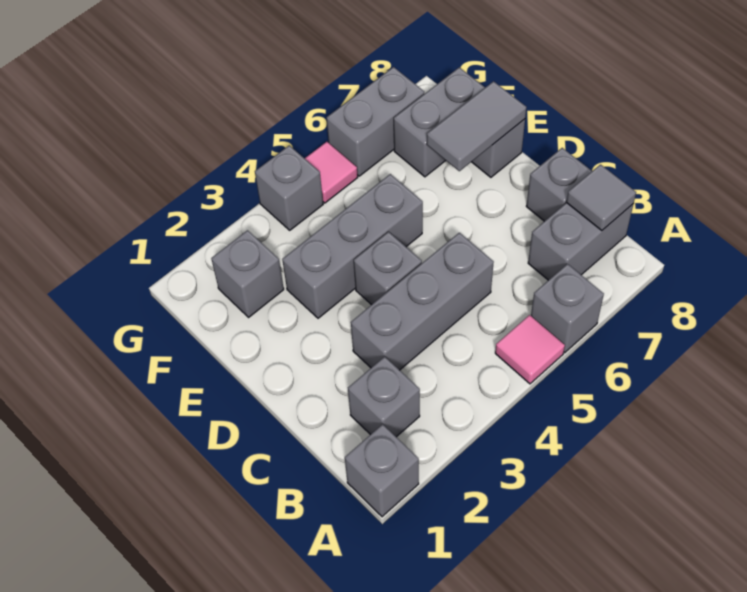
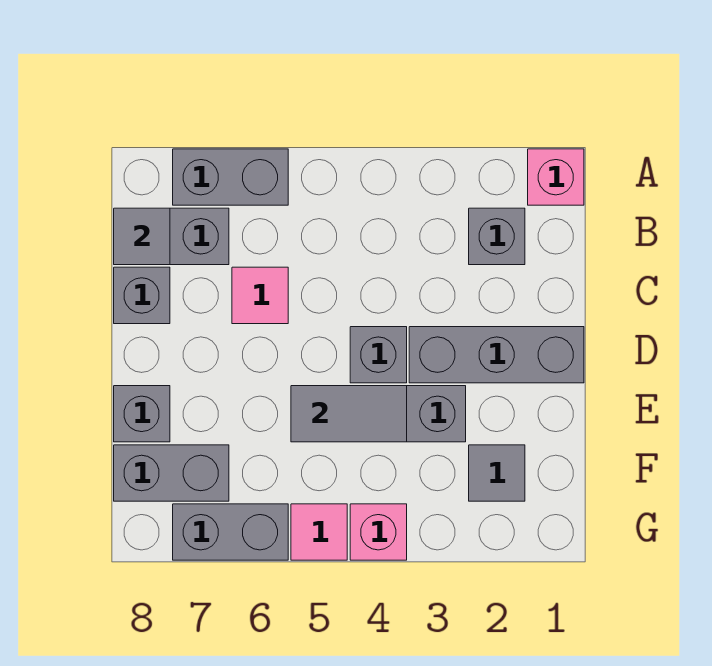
grey 1x1 brick [345,424,419,517] -> pink 1x1 brick [528,149,584,205]
pink 1x1 tile [495,315,565,384] -> pink 1x1 tile moved to [232,267,288,324]
grey 1x1 brick [531,264,604,353] -> grey 1x2 brick [173,149,288,205]
grey 1x3 brick [351,233,494,370] -> grey 1x3 brick moved to [409,327,584,383]
grey 1x2 tile [427,81,526,171] -> grey 1x2 tile moved to [291,386,407,442]
grey 1x1 brick [211,230,284,317] -> grey 1x1 tile [469,445,525,501]
grey 1x1 brick [255,145,323,230] -> pink 1x1 brick [350,504,407,560]

